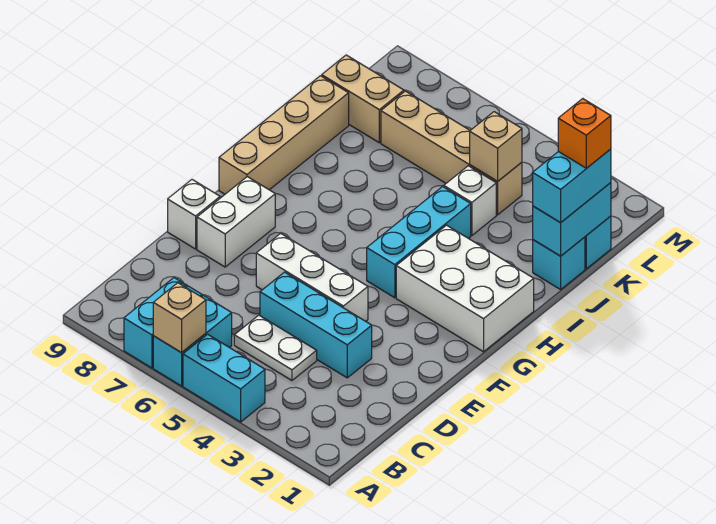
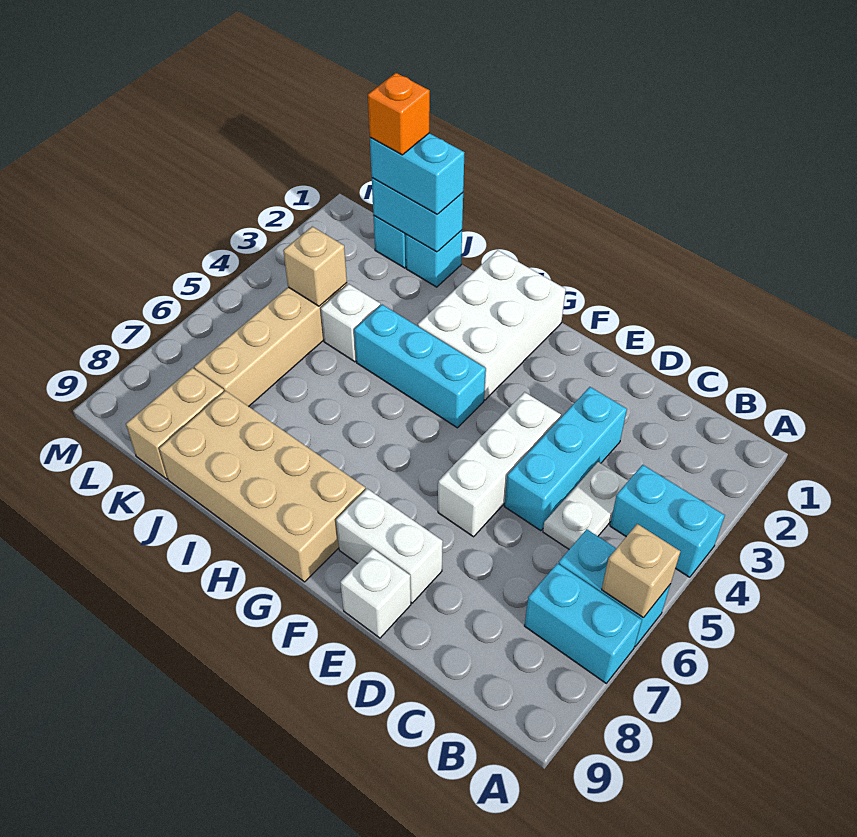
cyan 1x2 brick [183,334,265,422] -> cyan 1x2 brick turned to [610,465,725,577]
tan 1x4 brick [219,76,349,194] -> tan 2x4 brick [159,391,366,582]

